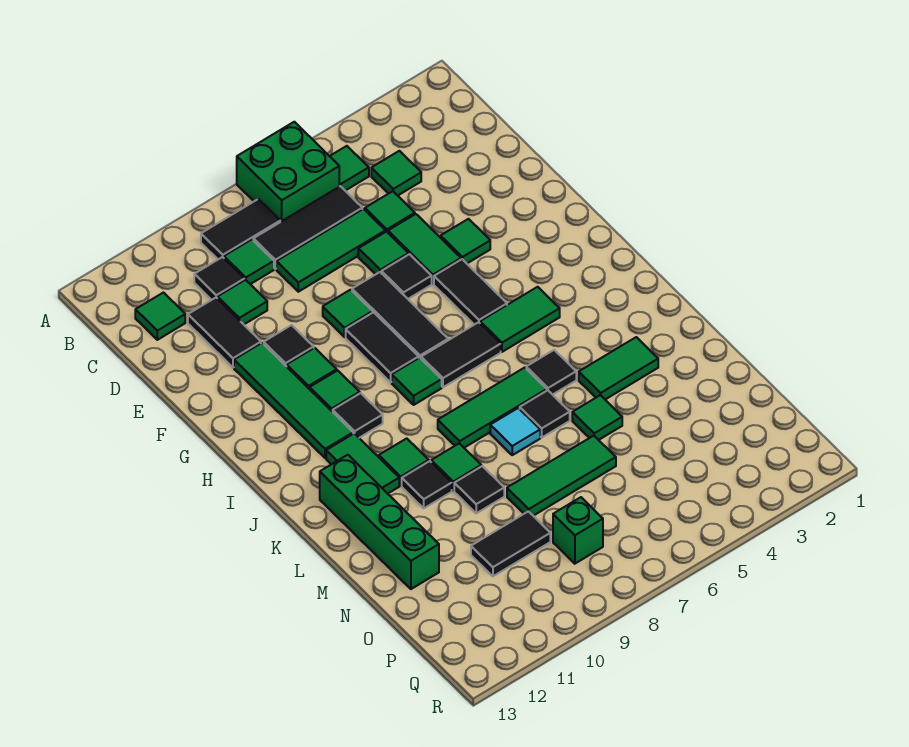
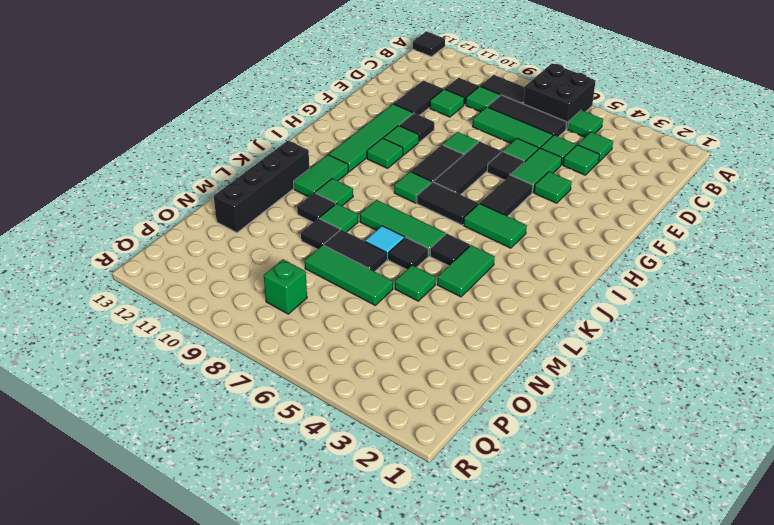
green 2x2 brick [237,122,339,222] -> black 2x2 brick [524,63,596,129]
green 1x1 tile [135,293,185,340] -> green 1x1 tile moved to [563,145,600,175]
black 1x1 tile [333,393,383,438] -> black 1x1 tile moved to [413,31,445,57]
green 1x4 brick [320,455,439,589] -> black 1x4 brick [214,140,309,233]
green 1x2 tile [579,337,658,400] -> green 1x2 tile turned to [437,245,495,297]
black 1x2 tile [471,511,550,576] -> black 1x2 tile moved to [324,230,387,271]

